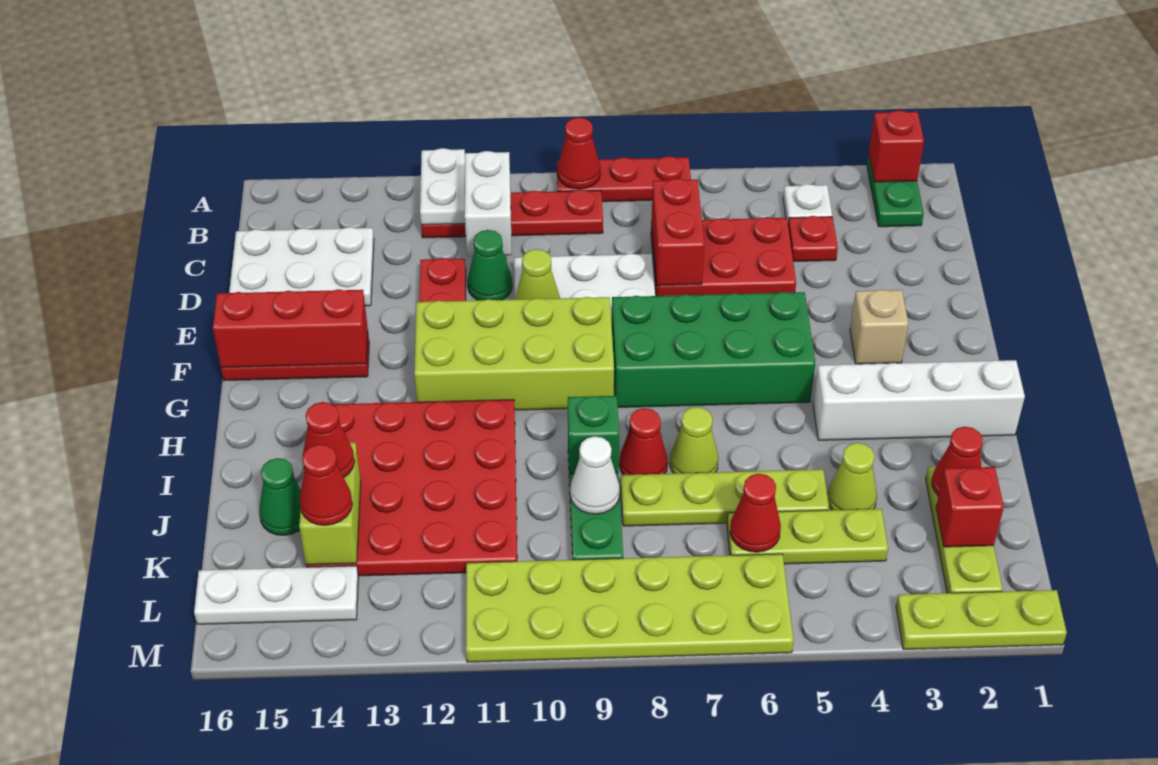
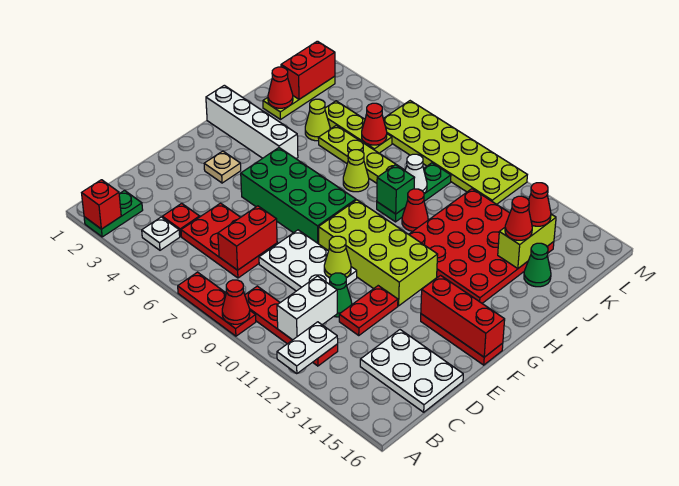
tan 1x1 brick [850,290,909,364] -> tan 1x1 plate [204,151,241,183]
red 1x1 cone [619,408,668,475] -> red 1x1 cone moved to [402,189,428,231]
red 1x1 brick [936,467,1004,547] -> red 1x2 brick [281,41,335,99]
white 1x3 plate [194,566,359,624] -> none
lime 1x3 plate [896,590,1067,650] -> none

